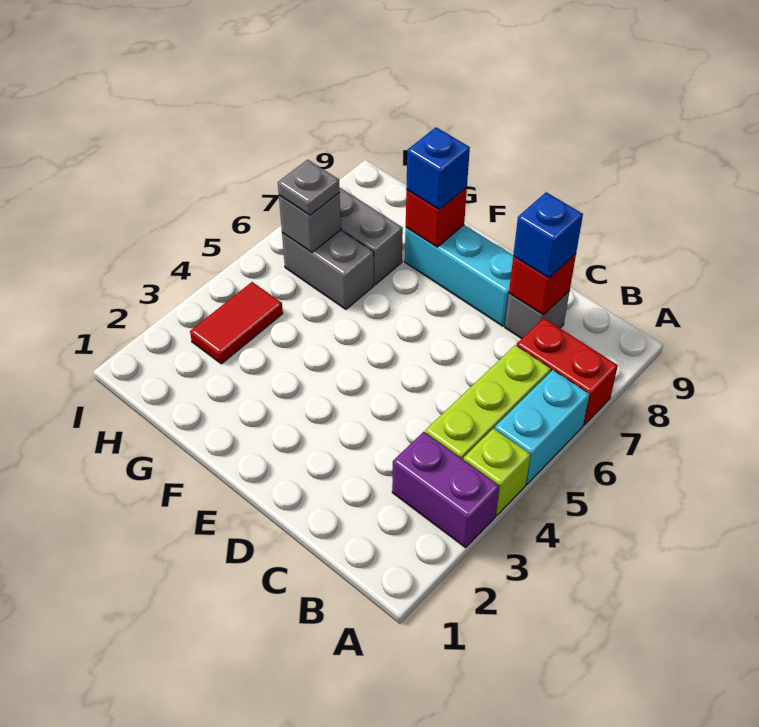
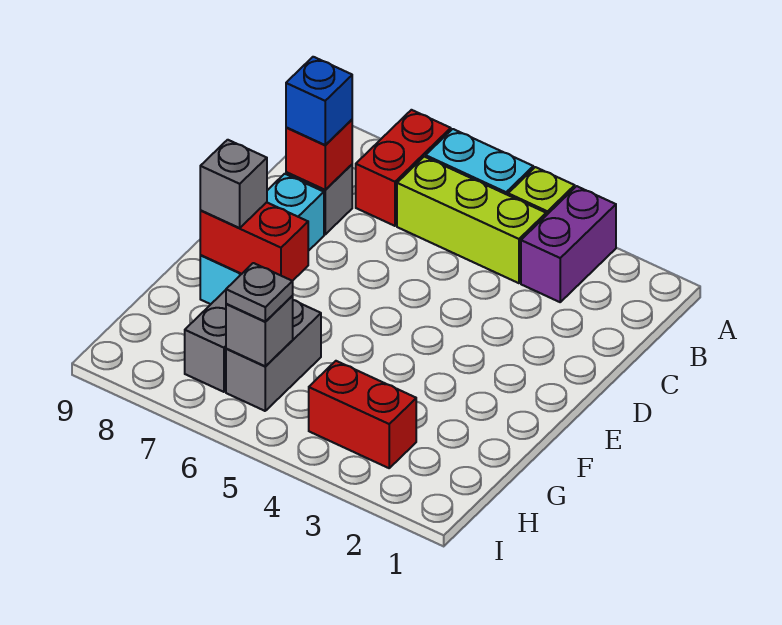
red 1x1 brick [406,187,467,247] -> red 1x2 brick [200,202,308,281]
blue 1x1 brick [406,127,470,209] -> grey 1x1 brick [200,140,267,228]
red 1x2 tile [190,282,283,364] -> red 1x2 brick [309,361,416,468]

